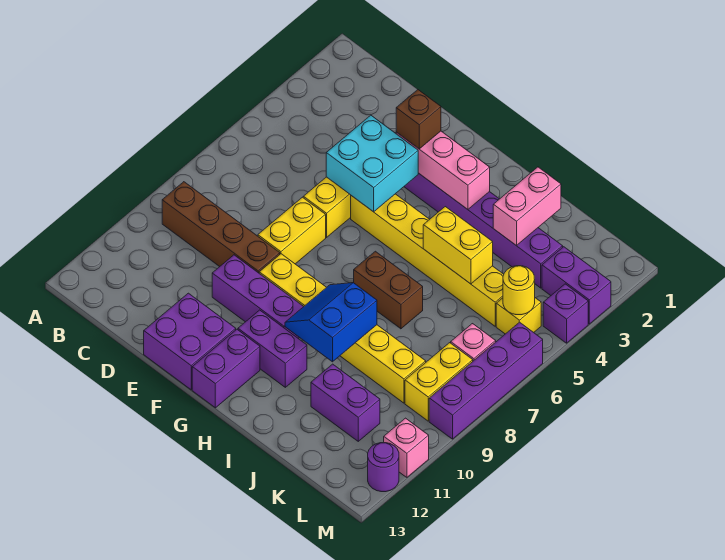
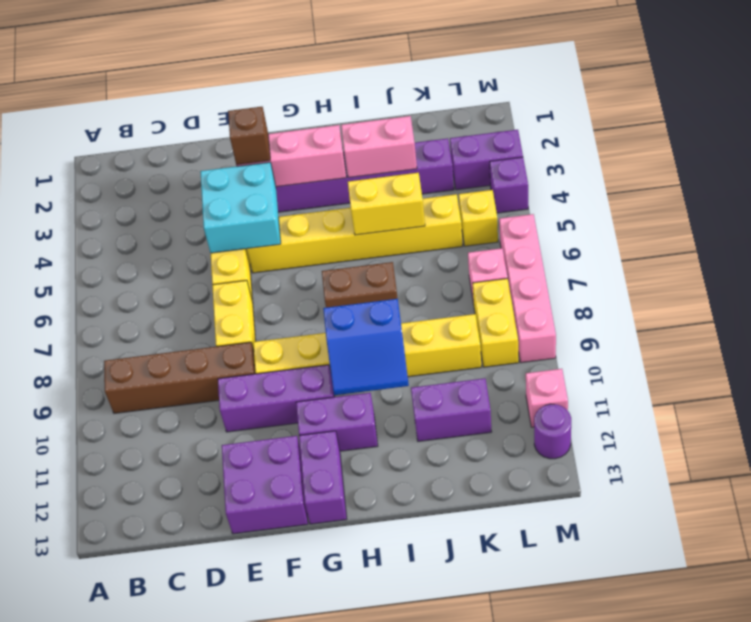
blue 2x2 slope [285,283,377,362] -> blue 2x2 slope turned to [323,299,409,395]
pink 1x2 brick [493,167,561,245] -> pink 1x2 brick turned to [341,116,417,178]
yellow 1x1 round brick [503,266,535,315] -> none
purple 1x4 brick [429,322,543,439] -> pink 1x4 brick [499,214,556,363]

